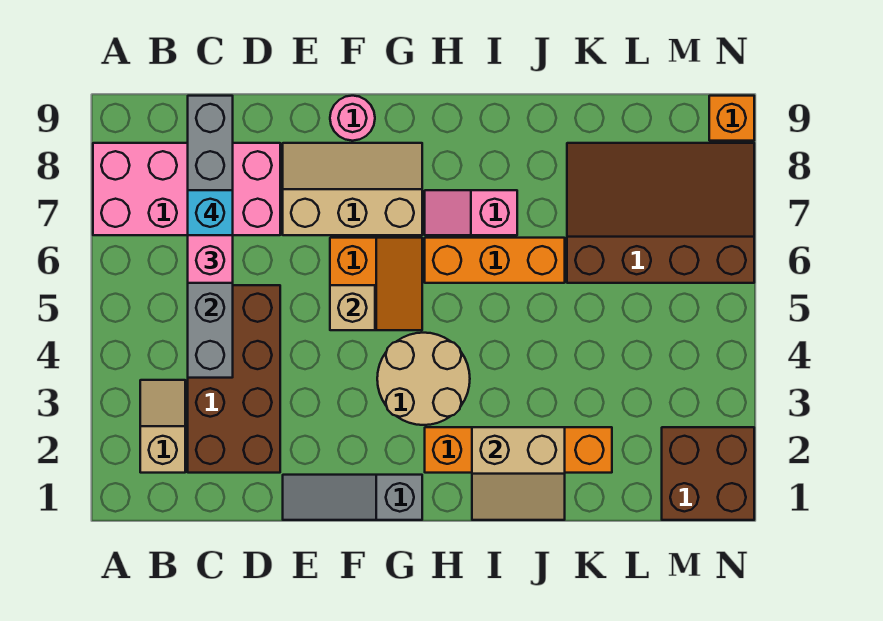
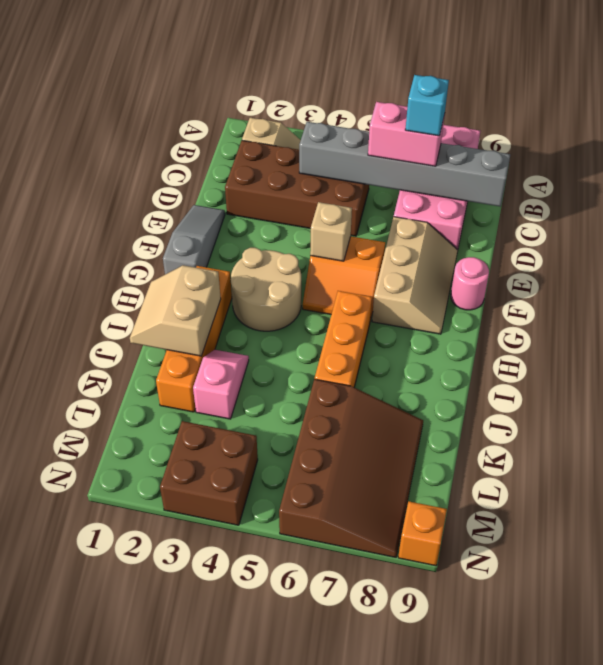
pink 1x2 slope [425,190,517,235] -> pink 1x2 slope moved to [193,350,249,419]
brown 2x2 brick [662,427,754,520] -> brown 2x2 brick moved to [160,421,258,525]

